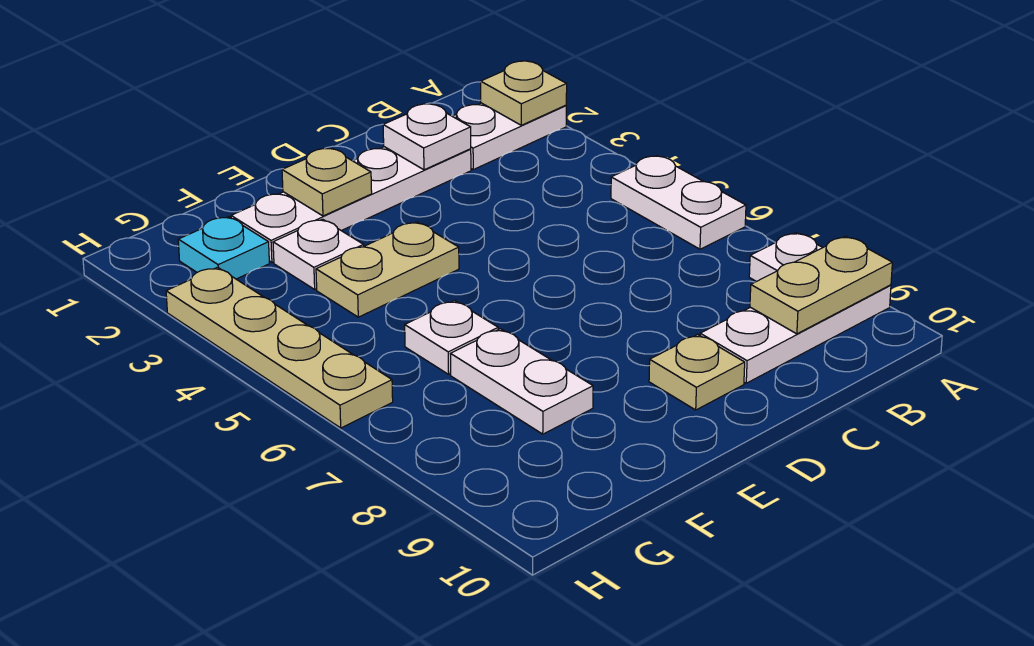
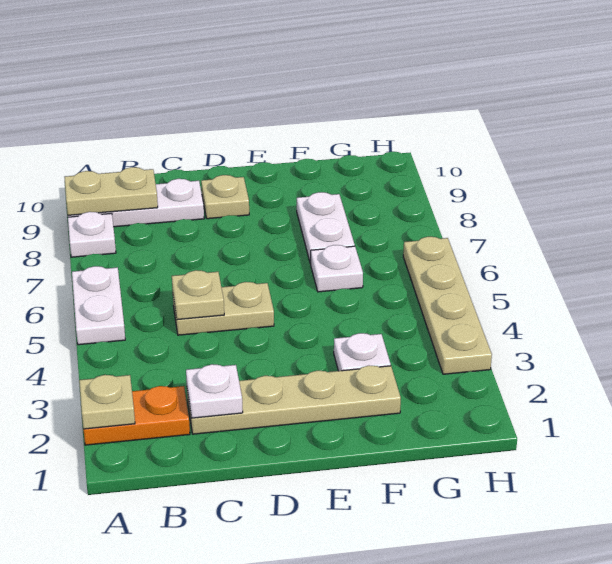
white 1x2 plate [452,103,566,170] -> orange 1x2 plate [83,386,190,445]
white 1x4 plate [231,147,471,262] -> tan 1x4 plate [187,366,401,434]
tan 1x1 plate [282,148,372,216] -> tan 1x1 plate moved to [172,270,224,320]
tan 1x2 plate [316,222,459,317] -> tan 1x2 plate moved to [173,282,274,335]
cyan 1x1 plate [178,217,269,279] -> none

